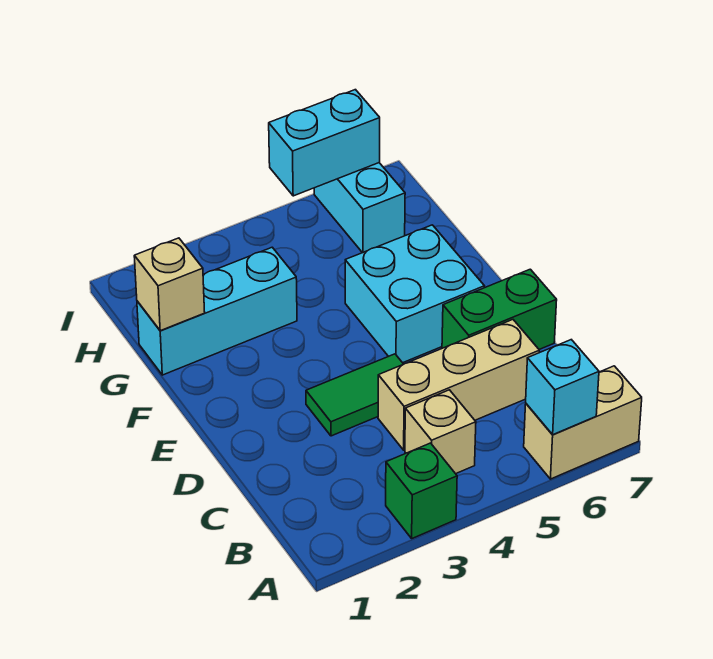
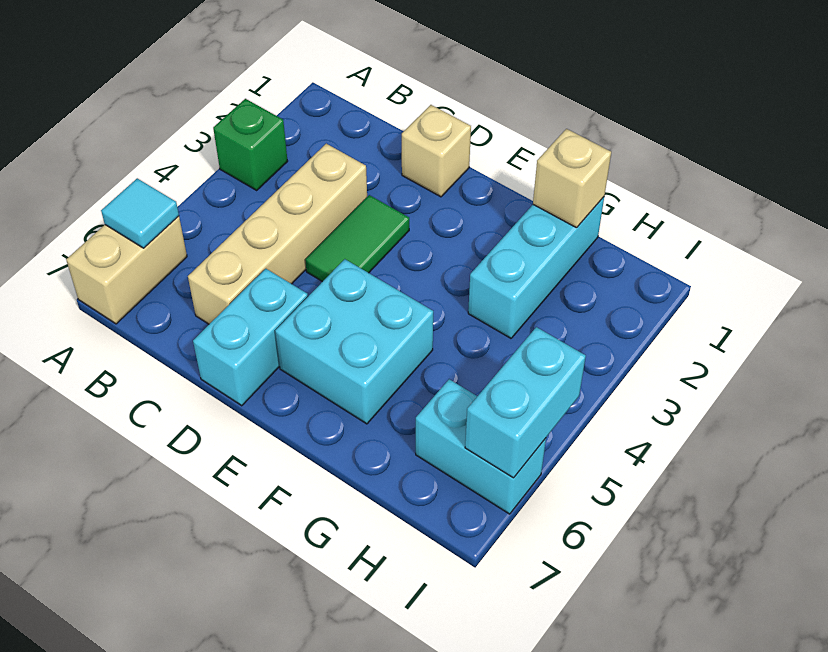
cyan 1x1 brick [526,340,599,435] -> cyan 1x1 tile [101,178,179,248]
tan 1x1 brick [405,390,476,474] -> tan 1x1 brick moved to [402,105,471,197]
tan 1x3 brick [378,320,539,450] -> tan 1x4 brick [188,144,367,324]
green 1x2 brick [442,269,557,349] -> cyan 1x2 brick [193,269,308,406]

